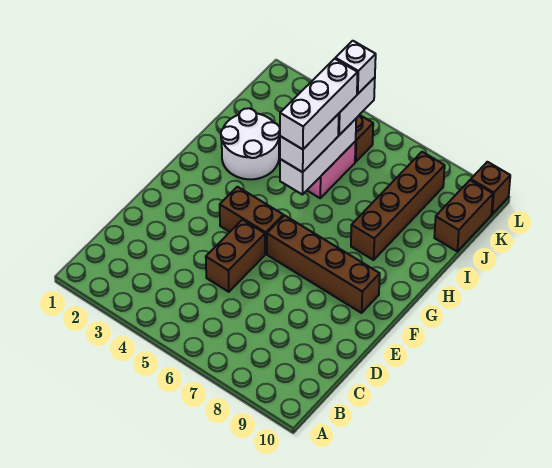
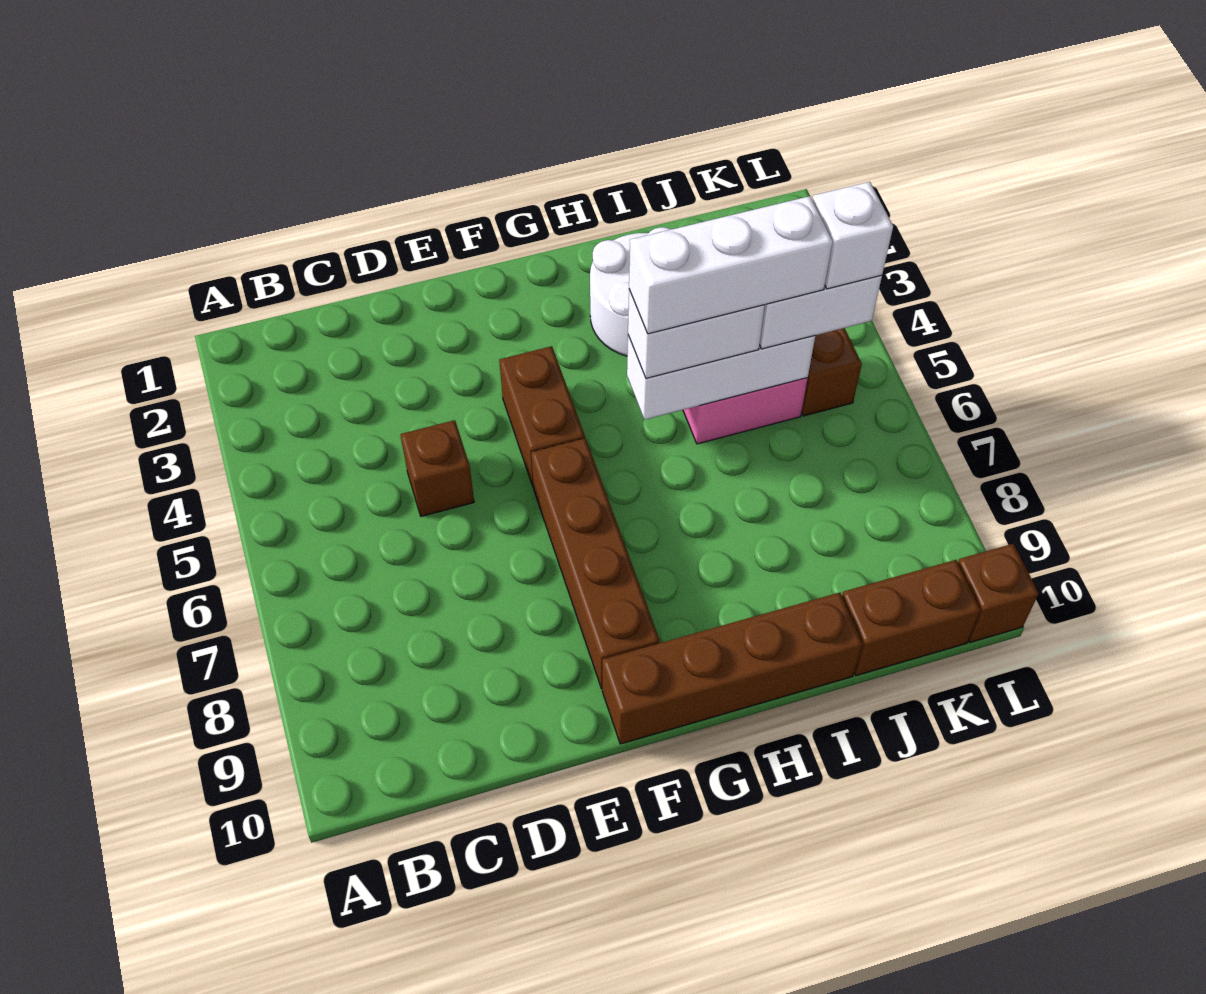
brown 1x2 brick [206,220,265,292] -> brown 1x1 brick [400,420,474,516]
brown 1x4 brick [351,152,445,260] -> brown 1x4 brick moved to [602,593,863,744]

